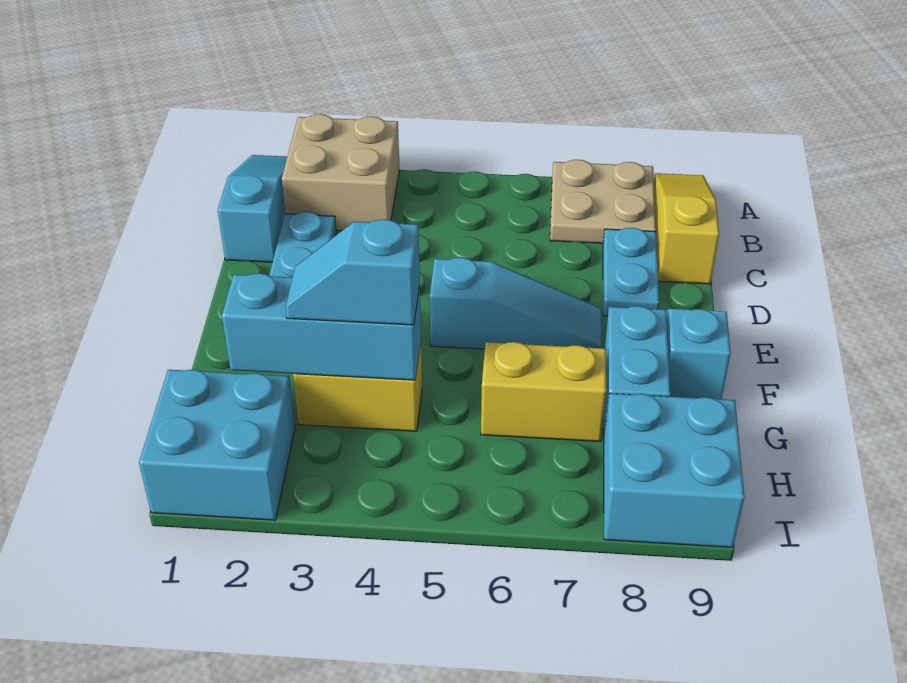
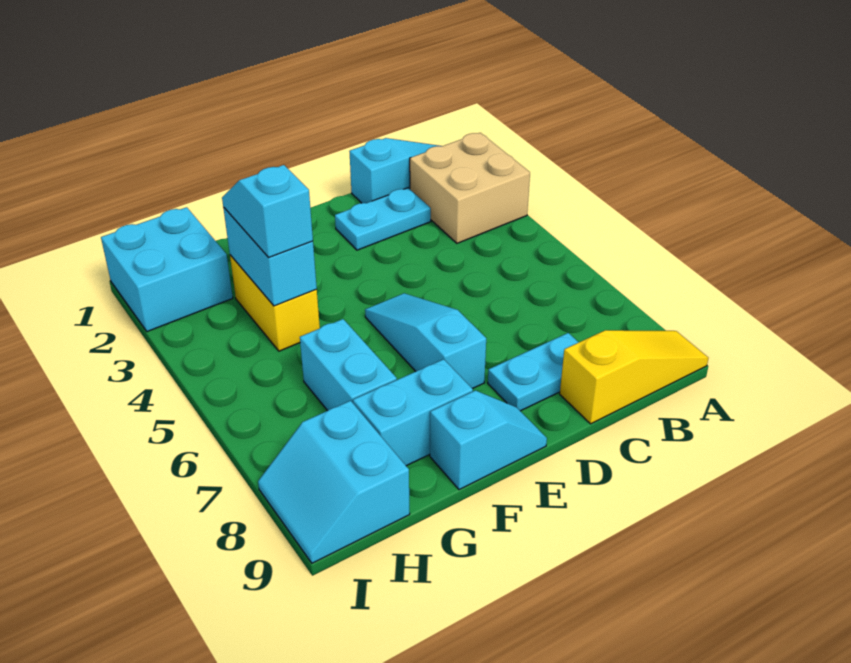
tan 2x2 plate [550,160,656,243] -> none
cyan 1x3 slope [430,257,602,349] -> cyan 1x3 slope turned to [365,293,486,389]
cyan 1x3 brick [222,273,421,380] -> cyan 1x2 brick [223,207,317,306]
yellow 1x2 brick [481,342,606,442] -> cyan 1x2 brick [300,319,397,411]
cyan 2x2 brick [604,393,744,547] -> cyan 2x2 slope [258,401,410,563]

